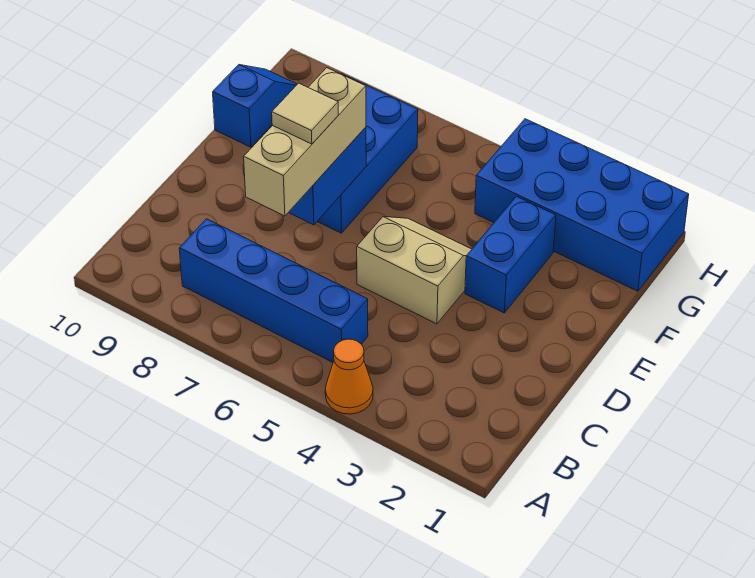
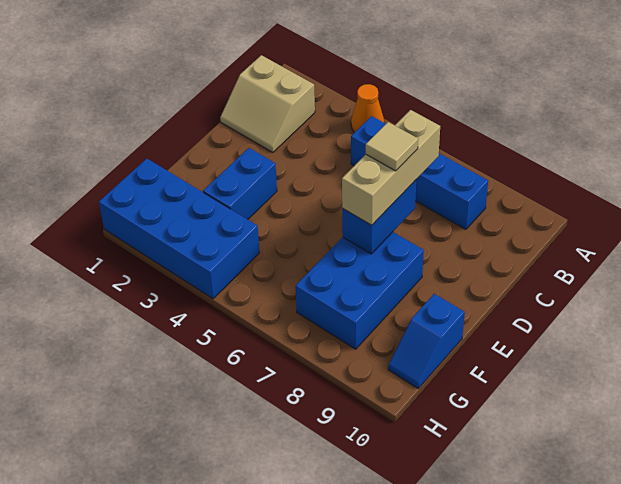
tan 2x2 slope [357,217,472,324] -> tan 2x2 slope moved to [220,55,315,152]

